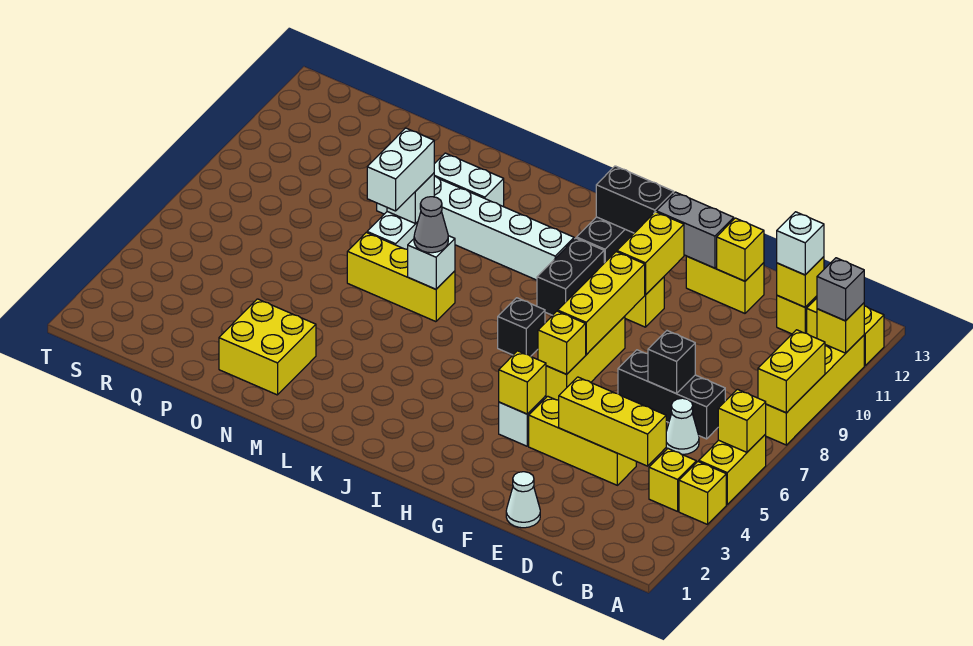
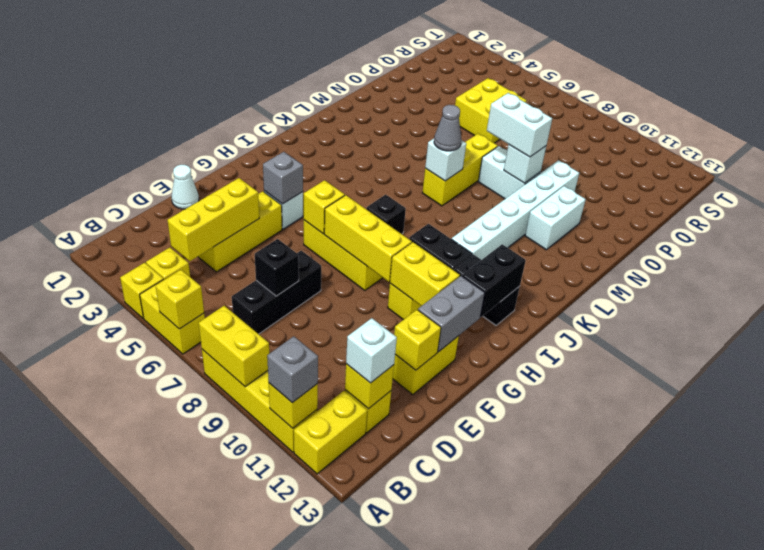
white 1x1 cone [666,398,699,455] -> none
yellow 1x1 brick [499,351,546,414] -> grey 1x1 brick [263,152,303,204]
yellow 2x2 brick [219,299,316,395] -> yellow 2x2 brick moved to [455,78,527,143]

